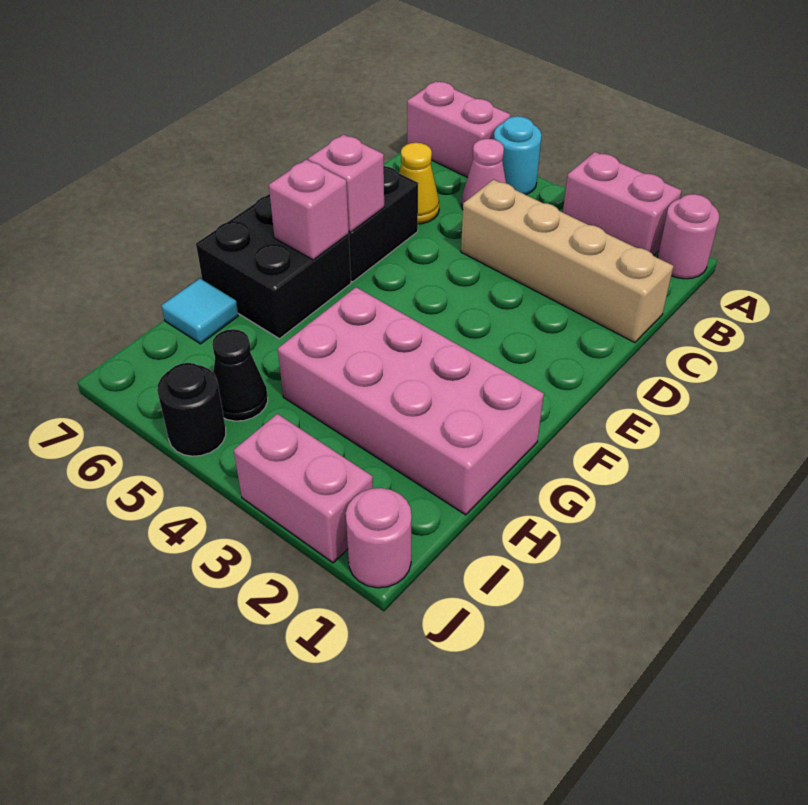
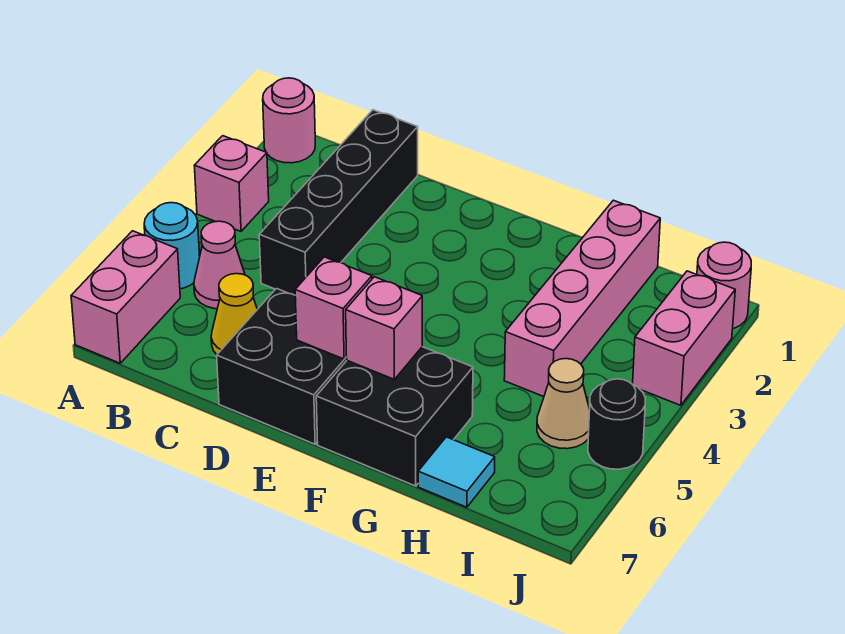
pink 1x2 brick [563,152,682,256] -> pink 1x1 brick [194,136,269,231]
tan 1x4 brick [461,180,673,343] -> black 1x4 brick [259,110,418,295]
pink 2x4 brick [278,287,544,515] -> pink 1x4 brick [504,200,660,397]
black 1x1 cone [212,329,268,421] -> tan 1x1 cone [537,359,590,449]

